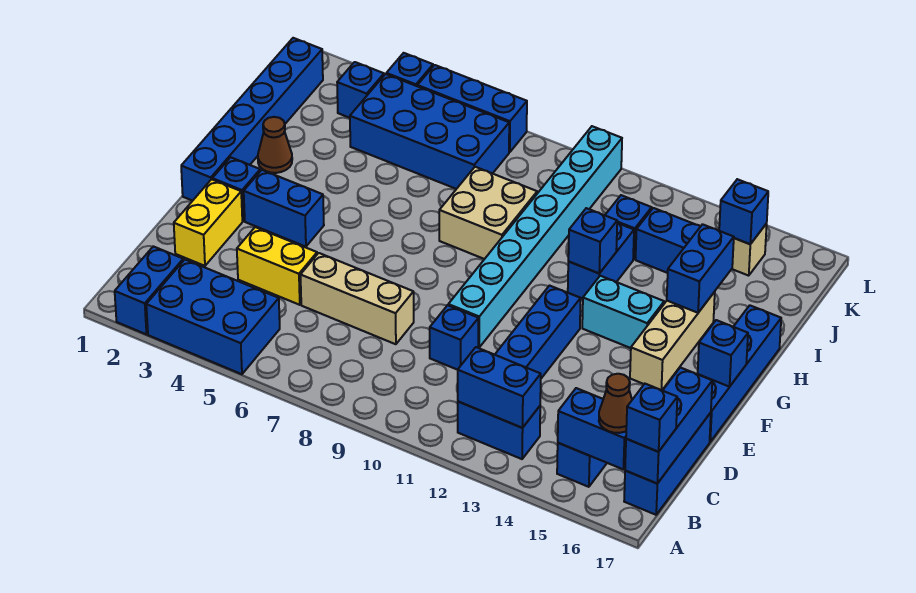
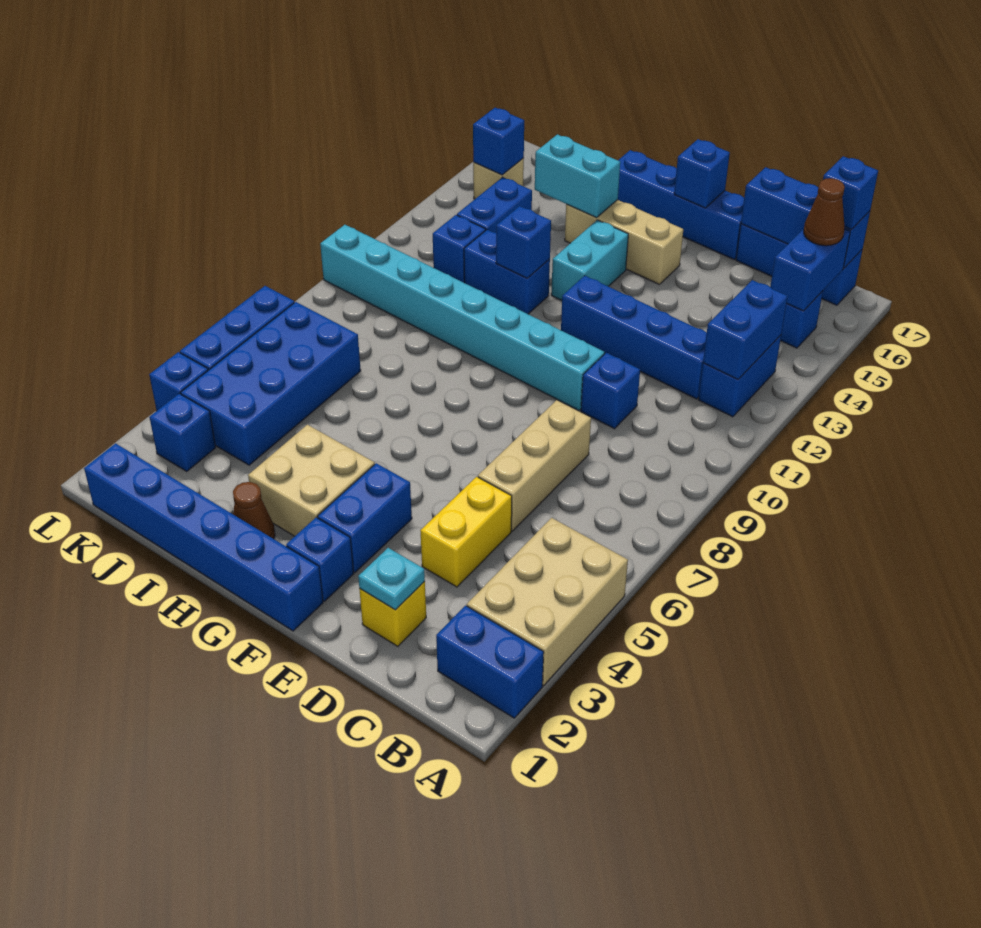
blue 2x3 brick [146,260,280,374] -> tan 2x3 brick [467,518,628,686]
yellow 1x2 brick [174,179,242,266] -> yellow 1x1 brick [359,581,426,646]
none -> cyan 1x1 plate [358,548,425,610]
tan 2x2 brick [439,167,537,259] -> tan 2x2 brick moved to [248,425,375,536]
blue 1x2 brick [667,224,734,313] -> cyan 1x2 brick [535,134,620,218]

